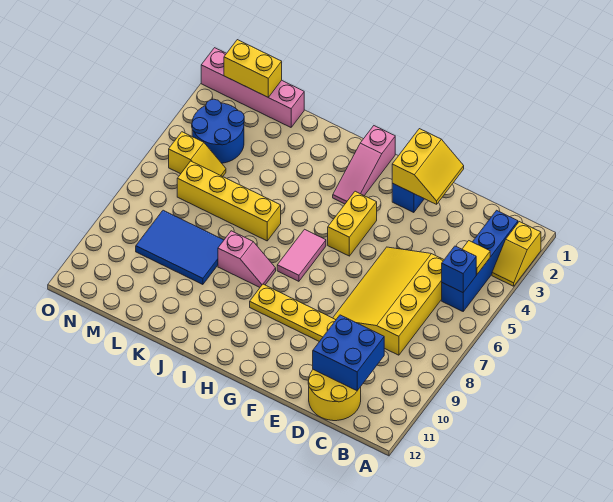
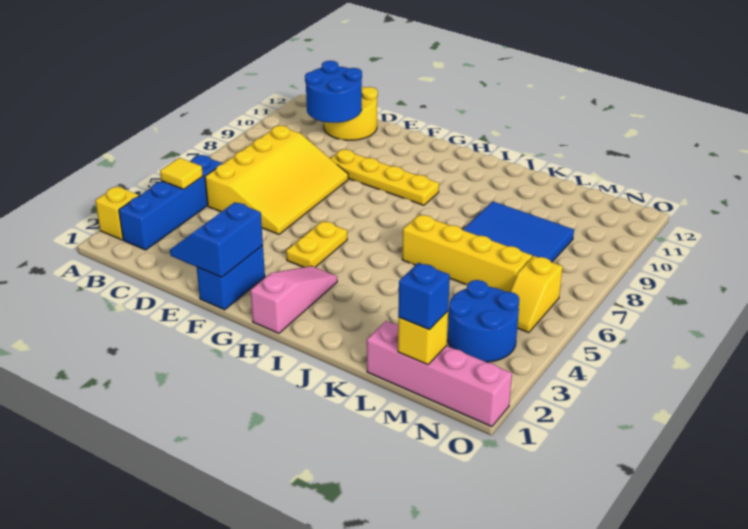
blue 1x1 brick [442,246,476,293] -> blue 1x1 brick moved to [398,263,450,330]
blue 2x2 brick [313,315,384,391] -> blue 2x2 round brick [305,61,362,123]
yellow 2x2 slope [392,129,464,204] -> blue 2x2 slope [170,202,263,277]
yellow 1x2 brick [328,191,377,256] -> yellow 1x2 plate [286,221,347,267]
pink 1x2 tile [277,229,326,281] -> none
pink 1x2 slope [218,231,276,287] -> none
yellow 1x2 brick [224,40,282,97] -> yellow 1x1 brick [398,311,448,365]
yellow 1x2 slope [169,132,226,177] -> yellow 1x2 slope turned to [510,256,563,333]

